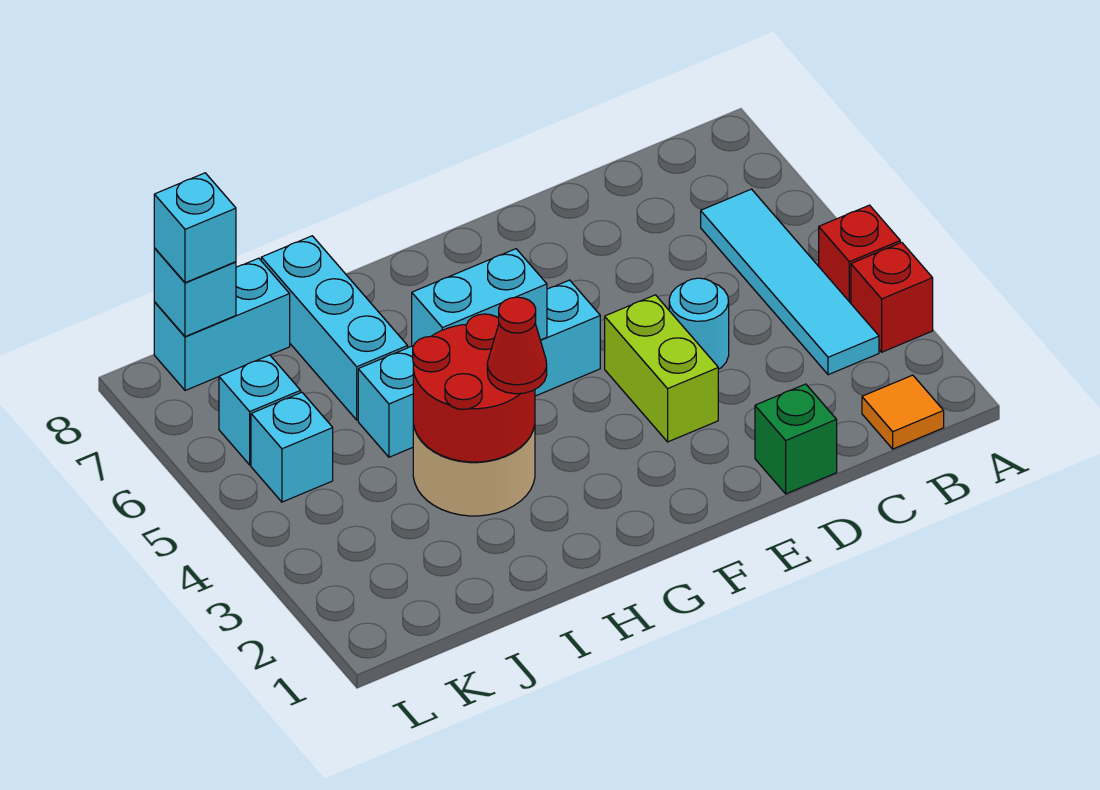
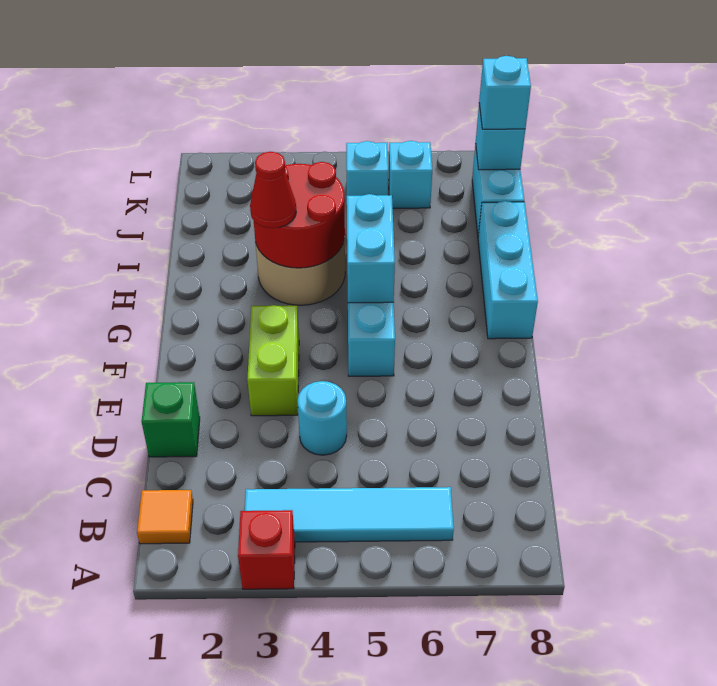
red 1x1 brick [819,205,900,303] -> none
lime 1x2 brick [605,295,718,442] -> lime 1x2 brick turned to [247,305,299,416]
cyan 1x3 brick [261,236,408,420] -> cyan 1x3 brick turned to [478,201,538,339]

